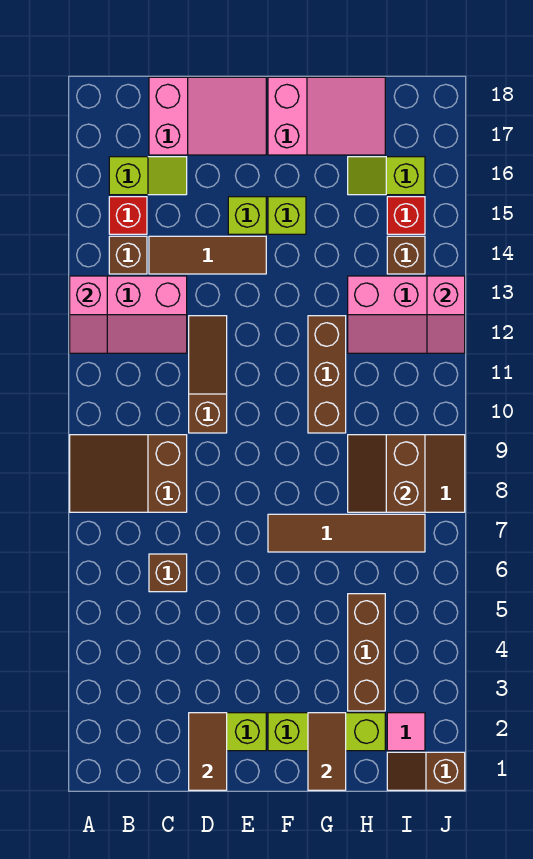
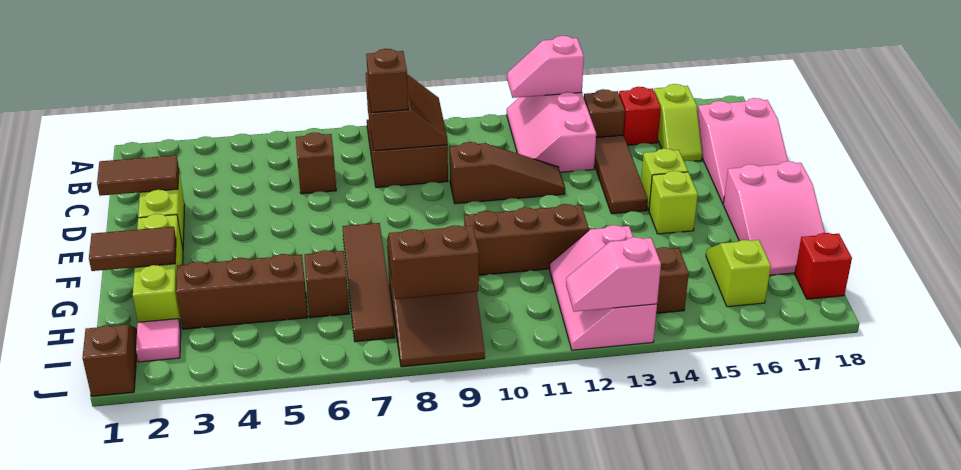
none -> brown 2x2 slope [366,73,447,151]
none -> brown 1x1 brick [366,49,408,113]
none -> brown 1x1 brick [304,250,349,318]
red 1x1 brick [387,197,425,234] -> red 1x1 brick moved to [795,233,852,299]

